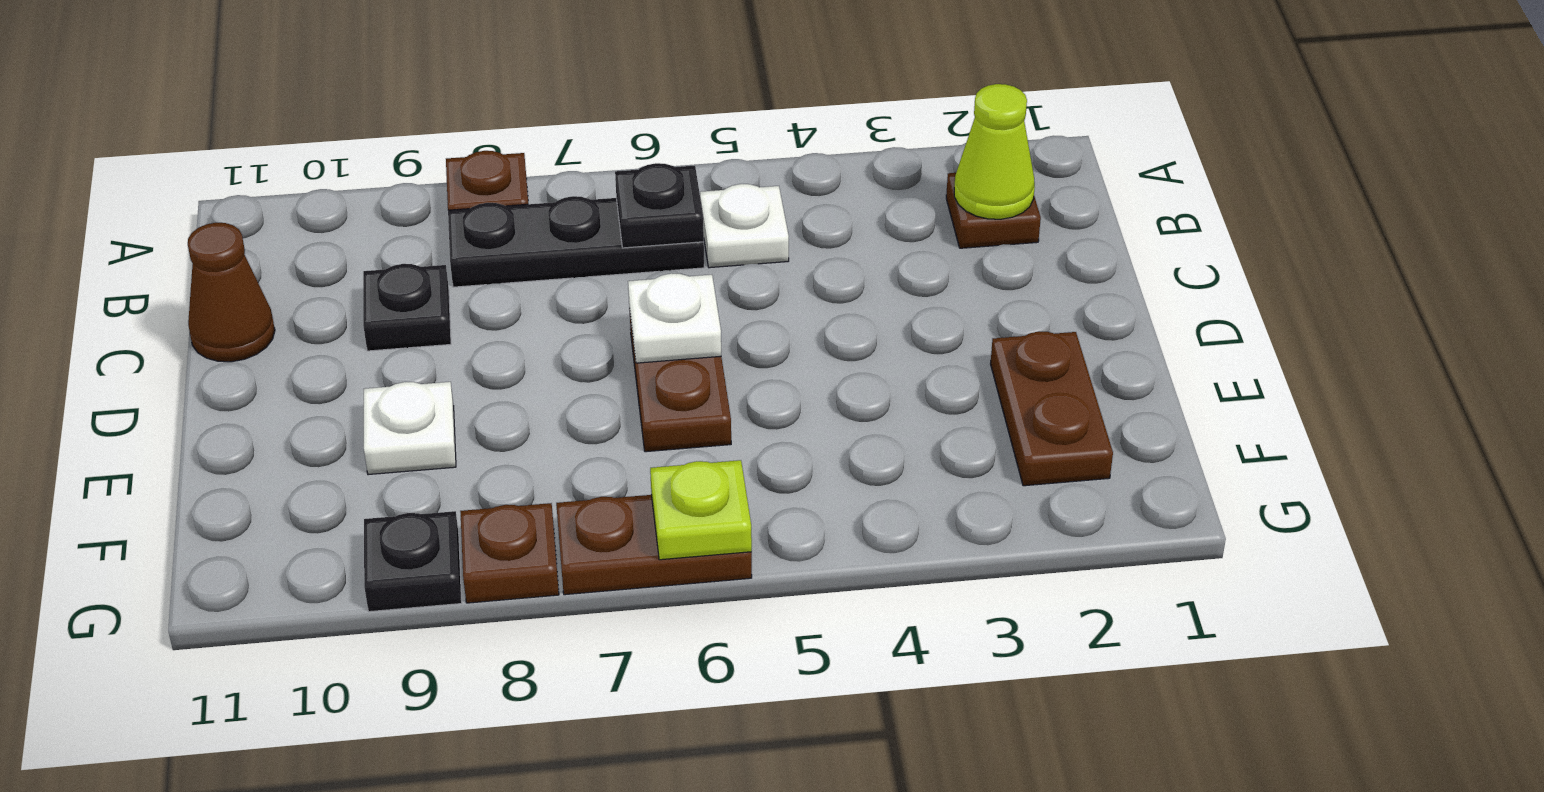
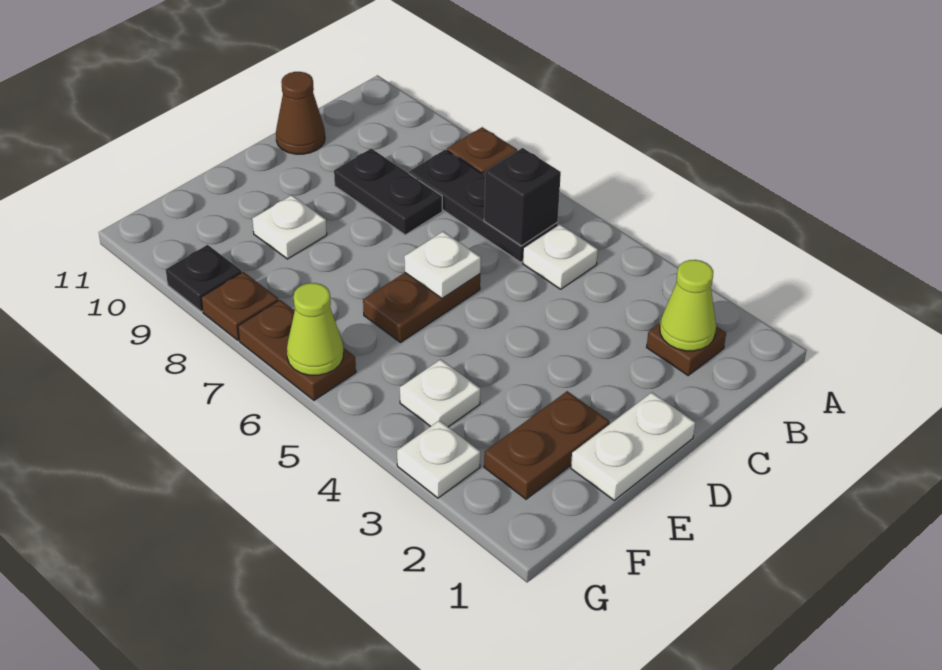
black 1x1 plate [615,163,704,248] -> black 1x1 brick [484,148,561,246]
black 1x1 plate [363,264,451,351] -> black 1x2 plate [334,149,442,235]
none -> white 1x2 plate [571,392,695,500]
none -> white 1x1 plate [400,359,480,427]
none -> white 1x1 plate [397,420,480,498]
lime 1x1 plate [650,460,752,560] -> lime 1x1 cone [287,283,343,375]

